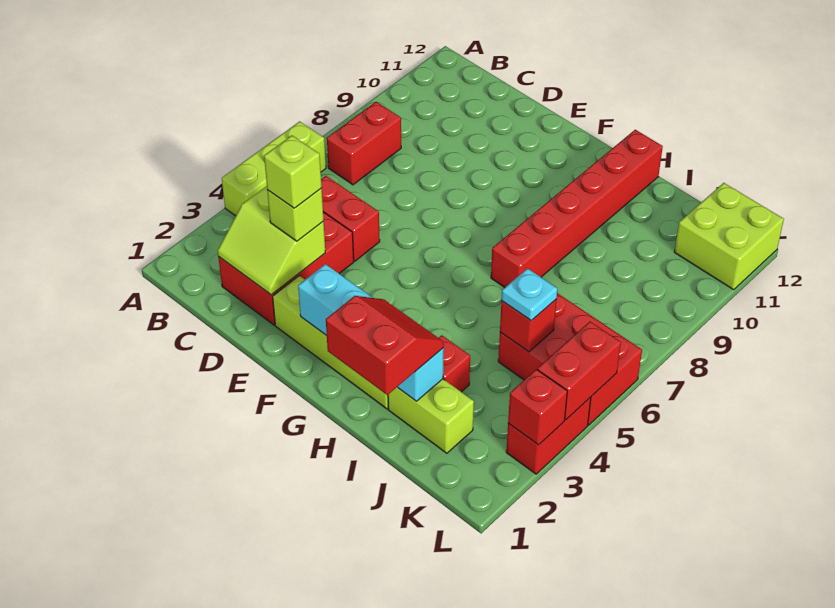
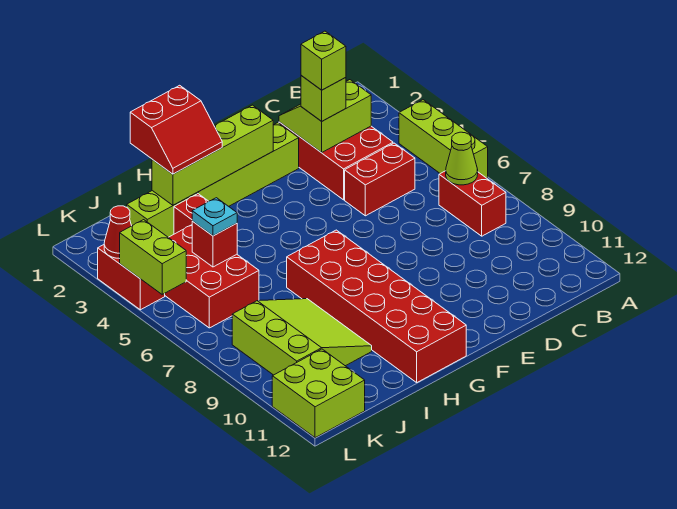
none -> lime 1x1 cone [446,132,478,185]
cyan 1x4 brick [298,264,444,401] -> lime 1x4 brick [152,105,273,205]
red 1x6 brick [491,130,663,287] -> red 2x6 brick [287,230,466,382]
none -> lime 3x3 slope [232,299,372,375]
red 2x3 brick [498,293,642,425] -> red 2x3 brick turned to [165,225,259,328]
red 1x1 brick [508,369,567,445] -> red 1x1 cone [104,206,131,259]
red 1x2 brick [538,322,621,420] -> lime 1x2 brick [120,220,186,294]

